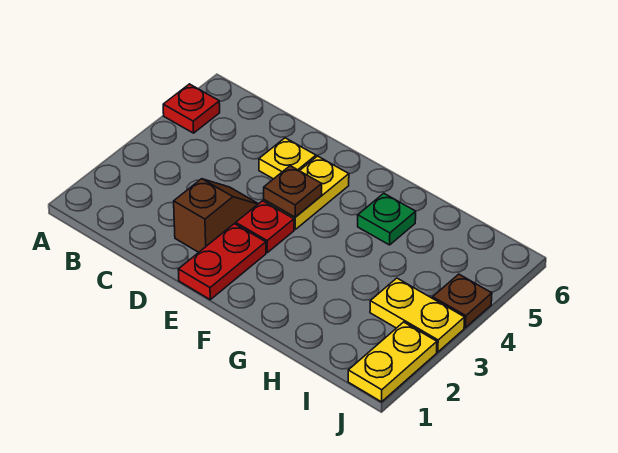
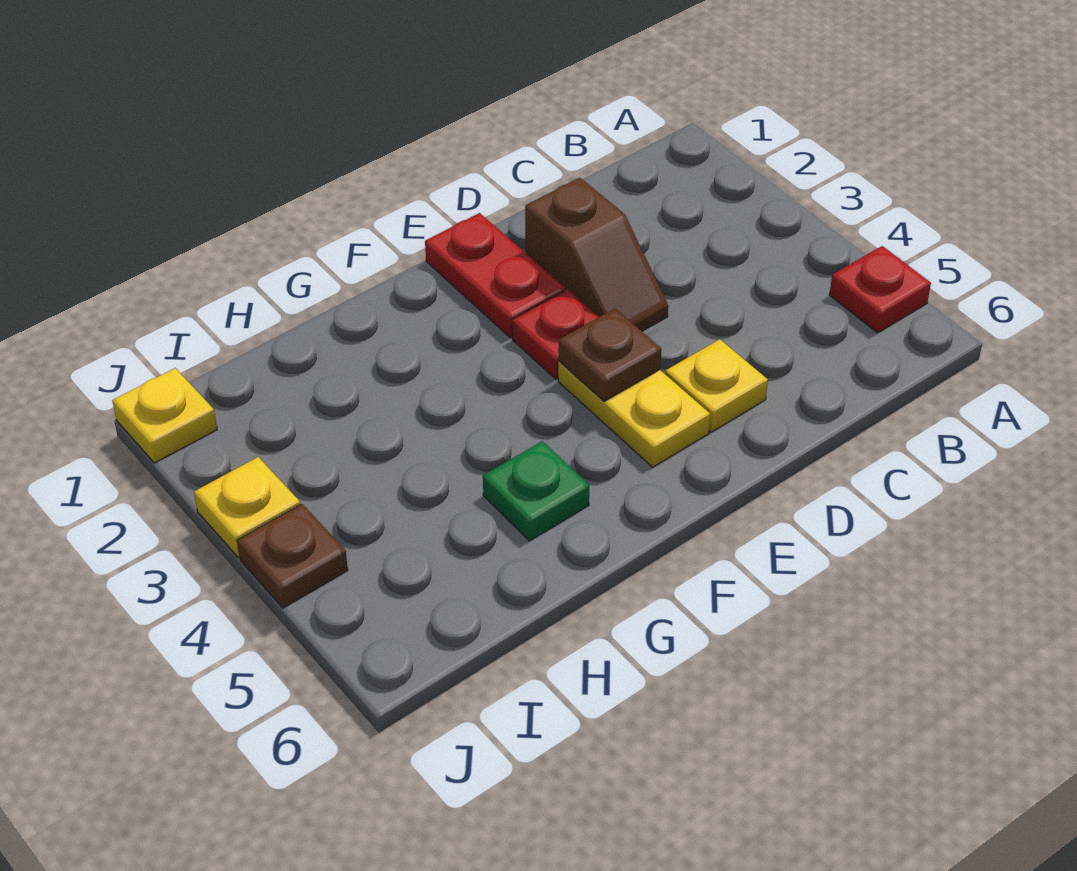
yellow 1x2 plate [370,278,465,352] -> yellow 1x1 plate [194,457,300,558]
yellow 1x2 plate [348,322,437,402] -> yellow 1x1 plate [112,368,217,463]

